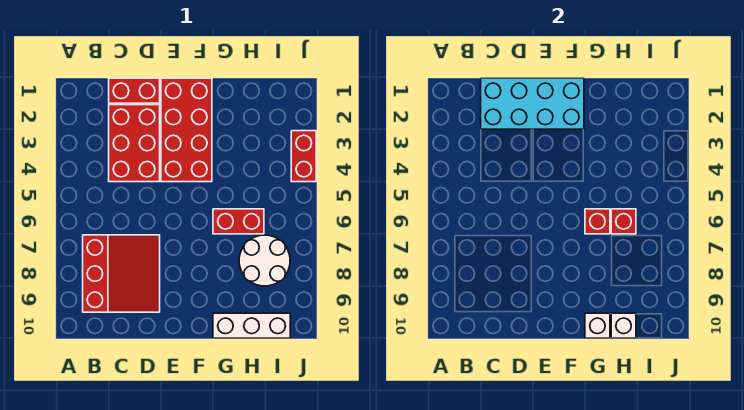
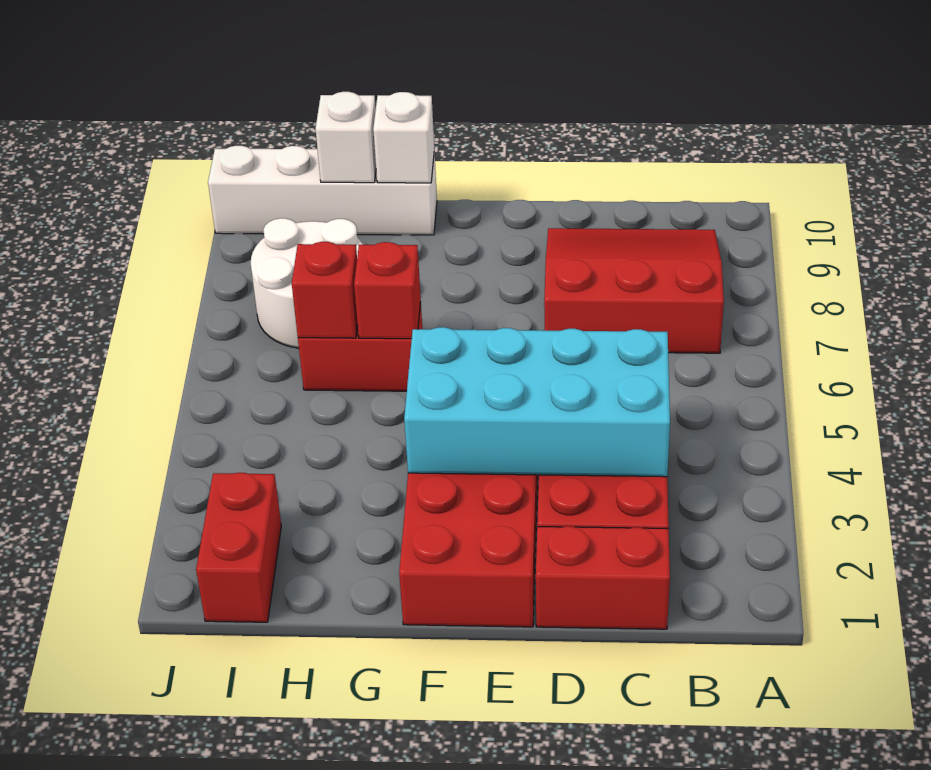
red 3x3 slope [83,235,160,312] -> red 3x3 slope turned to [544,228,724,353]
cyan 2x4 brick [481,78,584,129] -> cyan 2x4 brick moved to [404,327,670,477]
white 1x3 brick [213,313,290,338] -> white 1x4 brick [208,146,437,235]
red 1x2 brick [291,131,316,182] -> red 1x2 brick moved to [196,473,281,622]

